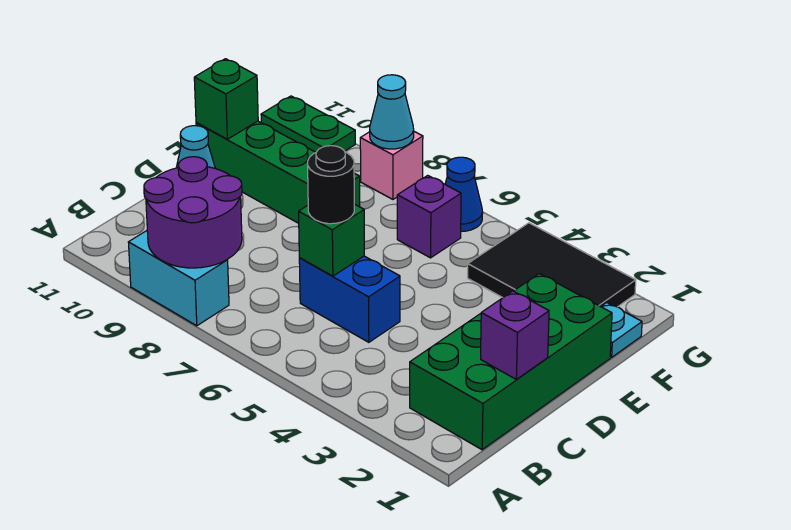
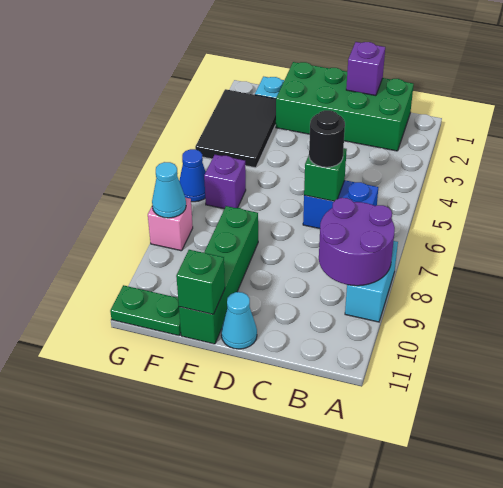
blue 1x2 brick [299,256,400,342] -> blue 1x2 brick turned to [303,180,378,229]
green 1x2 plate [261,96,355,152] -> green 1x2 plate turned to [110,285,181,336]

